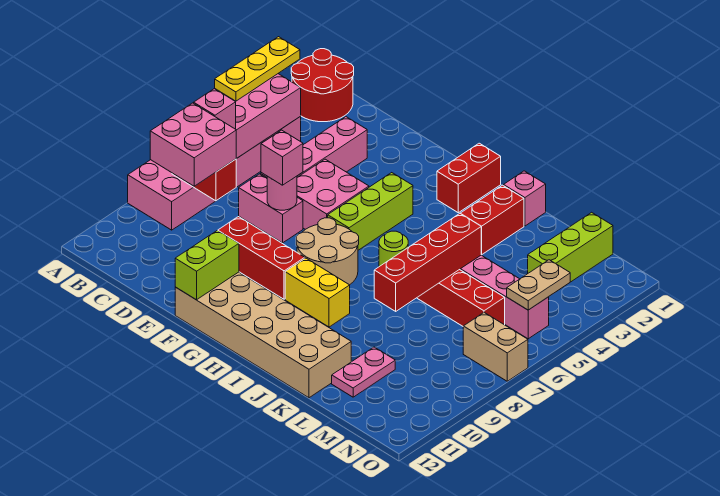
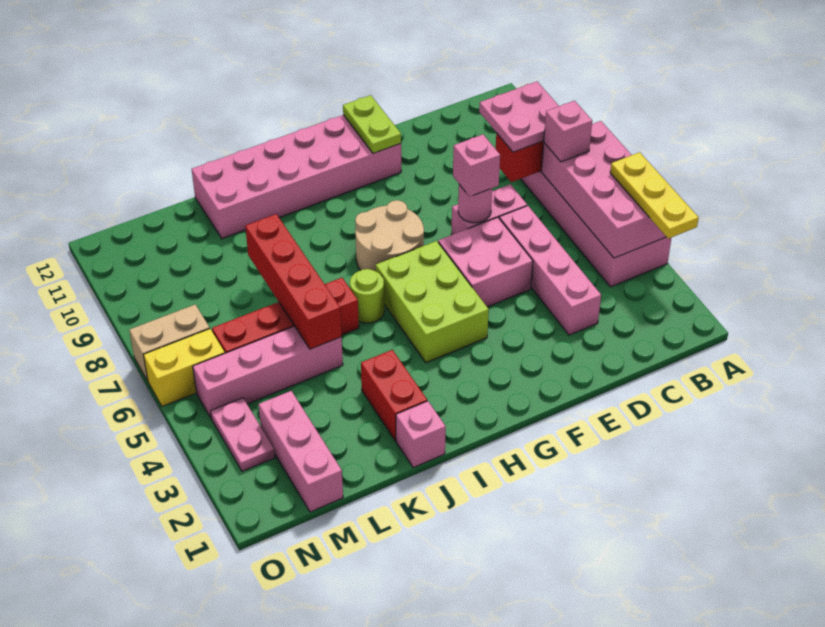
red 2x2 round brick [291,49,354,122] -> none
pink 2x2 brick [150,103,236,186] -> pink 2x2 plate [479,82,559,152]
red 1x3 brick [218,217,305,299] -> none
tan 2x6 brick [175,272,351,398] -> pink 2x6 brick [192,115,401,239]
lime 1x2 brick [175,230,239,300] -> lime 1x2 plate [343,95,401,153]
lime 1x3 brick [328,173,413,250] -> lime 2x3 brick [376,241,489,363]
red 1x2 brick [437,143,501,213] -> none
yellow 1x2 brick [285,258,350,327] -> yellow 1x2 brick moved to [143,329,225,406]
pink 1x2 plate [332,347,395,397] -> pink 1x2 plate moved to [211,398,275,471]
lime 1x3 brick [528,212,613,282] -> pink 1x3 brick [259,391,343,512]
tan 1x2 plate [507,260,570,310] -> none

